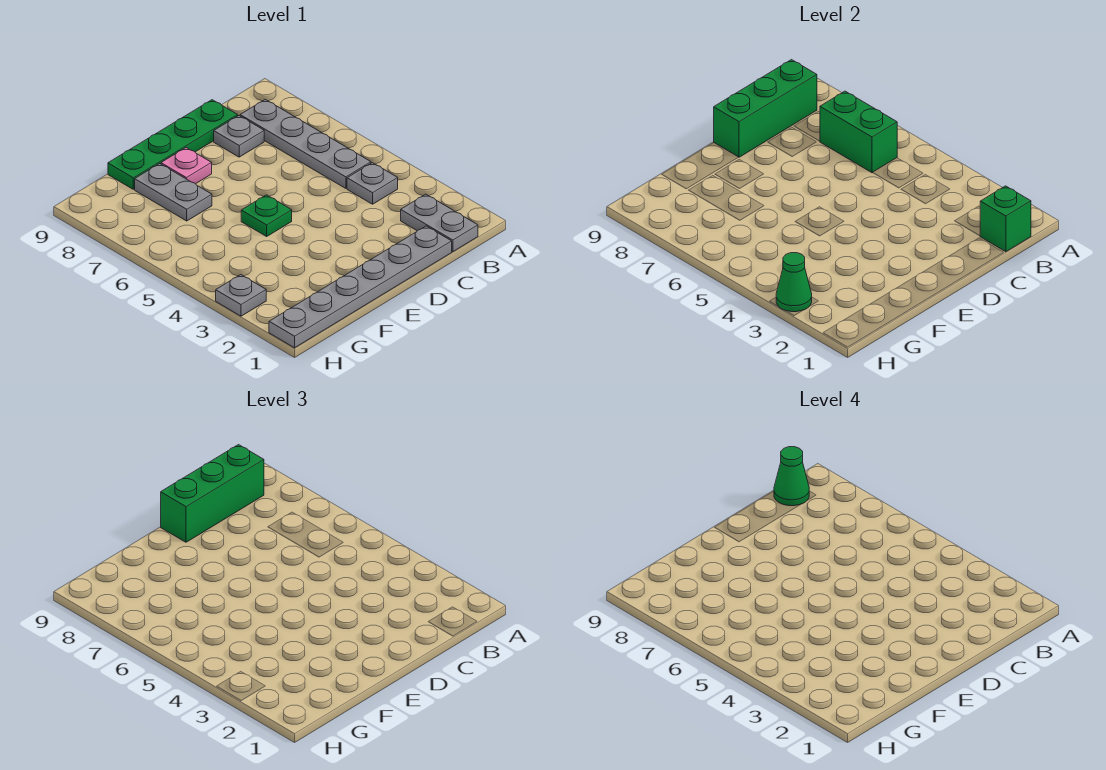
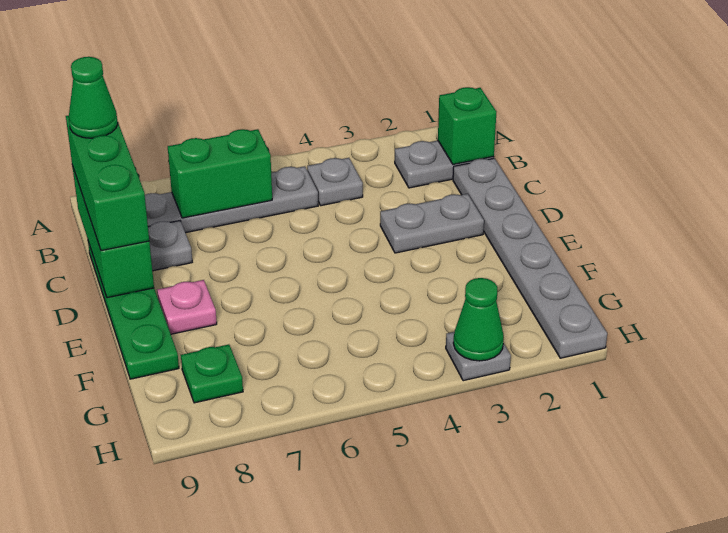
green 1x1 plate [241,195,292,236] -> green 1x1 plate moved to [181,344,243,403]
grey 1x2 plate [135,164,212,221] -> grey 1x2 plate moved to [380,194,484,253]

